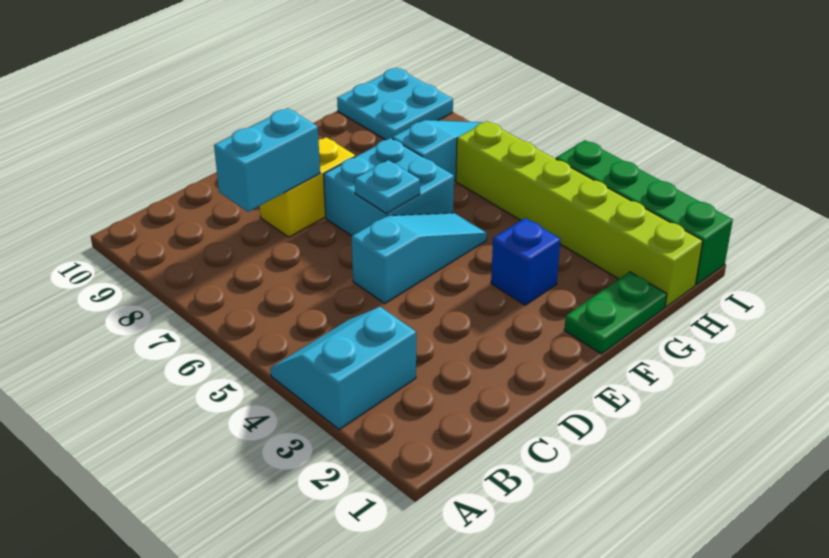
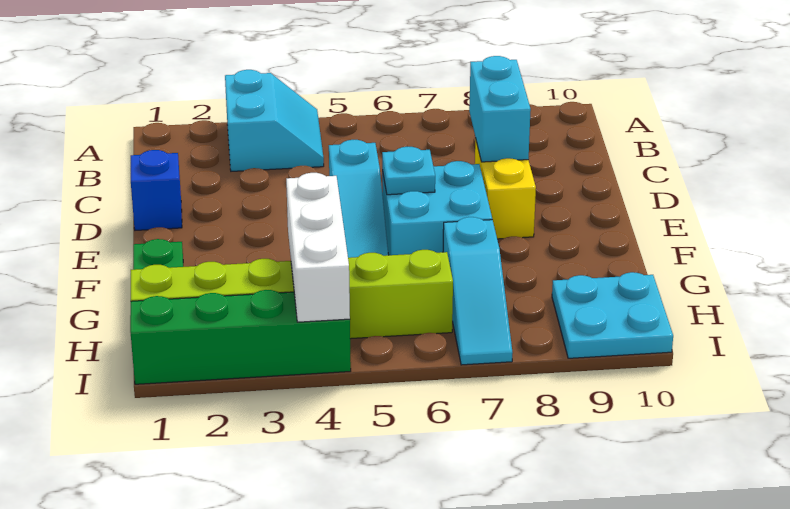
blue 1x1 brick [491,218,561,305] -> blue 1x1 brick moved to [131,150,182,230]
none -> white 1x3 brick [286,173,350,322]

